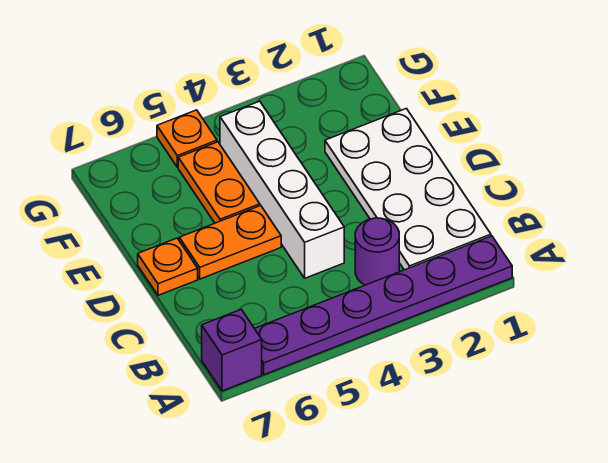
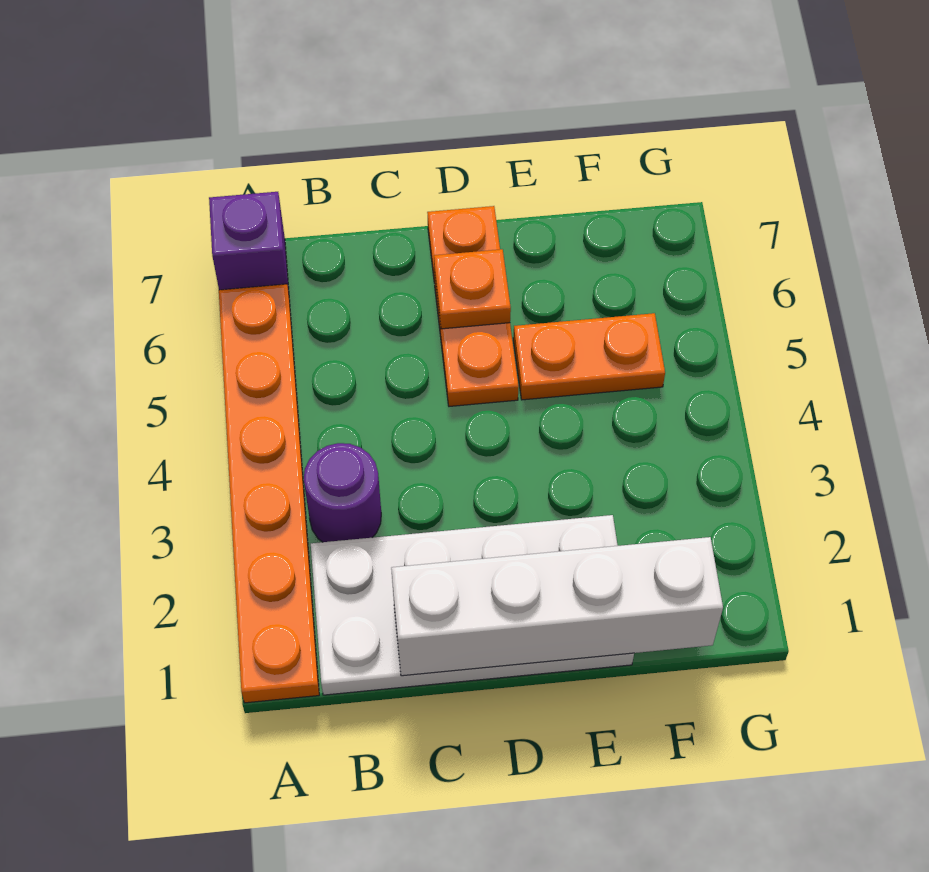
purple 1x6 plate [254,236,512,375] -> orange 1x6 plate [219,284,319,703]
white 1x4 brick [220,101,344,278] -> white 1x4 brick moved to [391,537,723,676]
orange 1x1 plate [157,110,217,167] -> orange 1x1 plate moved to [434,249,511,329]

